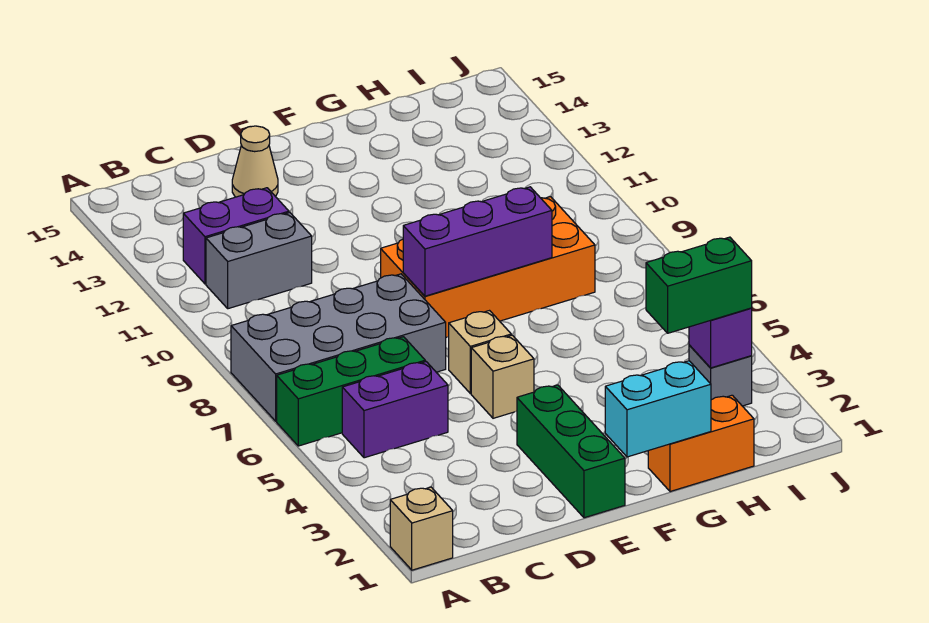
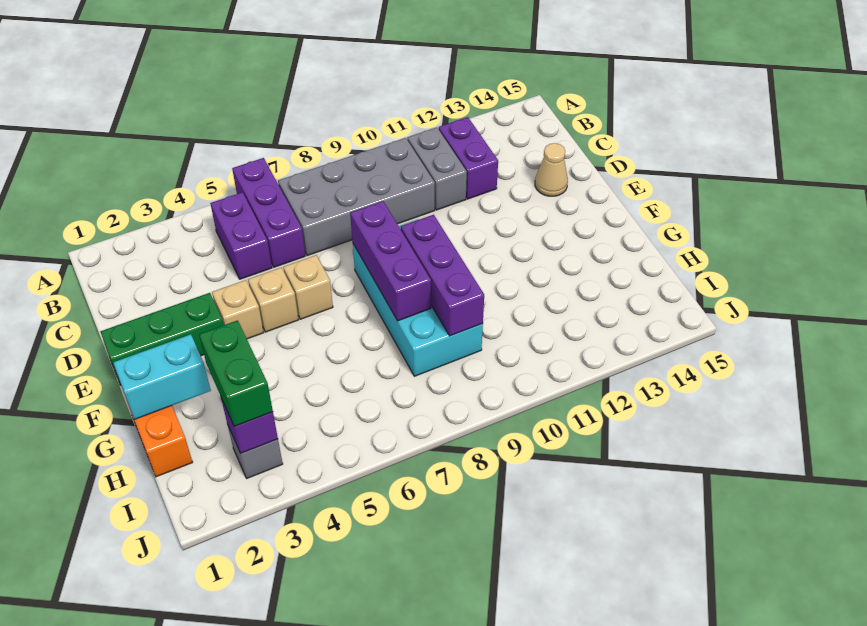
tan 1x1 brick [390,487,453,570] -> tan 1x1 brick moved to [212,280,264,339]
green 1x3 brick [277,337,425,446] -> purple 1x3 brick [232,158,305,267]
grey 2x4 brick [231,274,446,421] -> grey 2x4 brick turned to [278,138,435,256]
orange 2x4 brick [381,197,595,337] -> cyan 2x4 brick [353,219,483,376]
cyan 1x2 brick [605,361,711,457] -> cyan 1x2 brick turned to [113,334,211,419]
none -> purple 1x3 brick [401,215,484,336]

